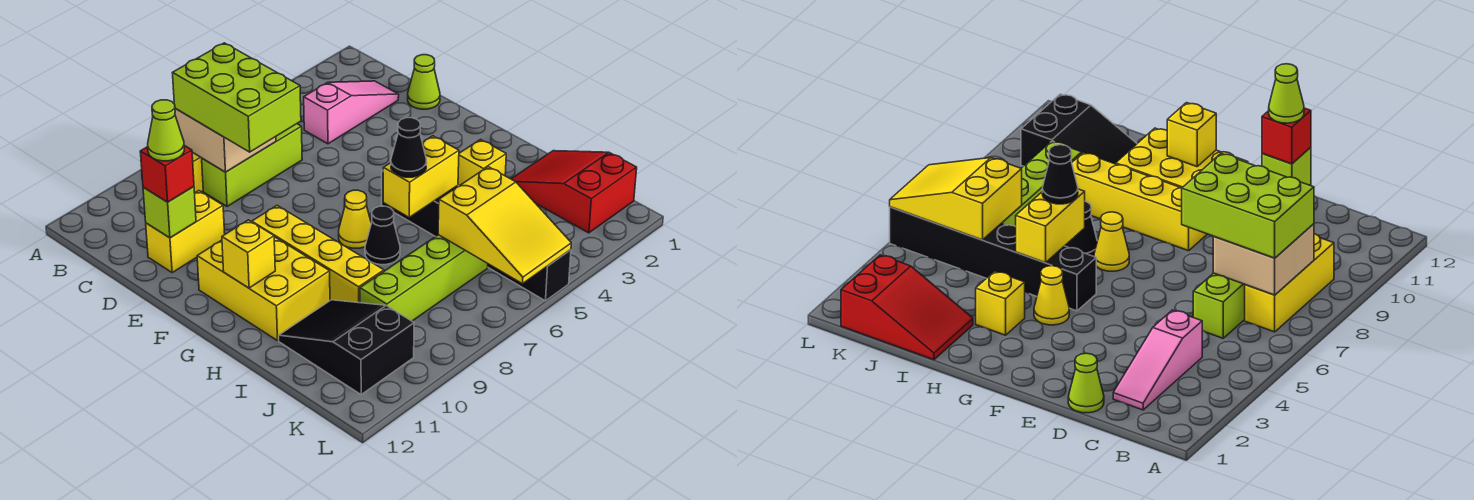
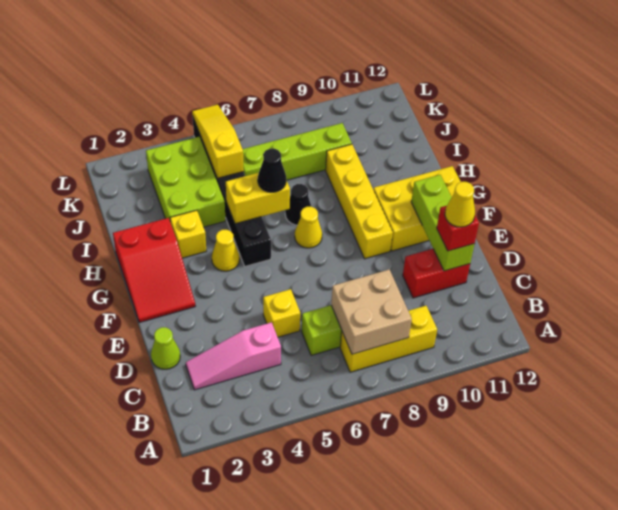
lime 2x3 brick [173,43,301,152] -> lime 2x3 brick moved to [146,137,225,227]
yellow 1x2 brick [146,191,225,273] -> red 1x2 brick [403,249,470,298]
lime 1x1 brick [143,187,196,238] -> lime 1x3 brick [411,175,474,271]
lime 1x1 cone [148,100,184,161] -> yellow 1x1 cone [445,182,475,227]
yellow 2x3 brick [197,237,330,341] -> yellow 2x3 brick turned to [373,166,461,251]
yellow 1x1 brick [222,220,275,288] -> yellow 1x1 brick moved to [263,289,300,337]
red 2x3 slope [512,151,637,233] -> red 2x3 slope moved to [113,218,195,323]
black 2x3 slope [279,300,414,394] -> none
yellow 2x3 slope [438,167,571,284] -> yellow 1x3 slope [192,105,244,178]

